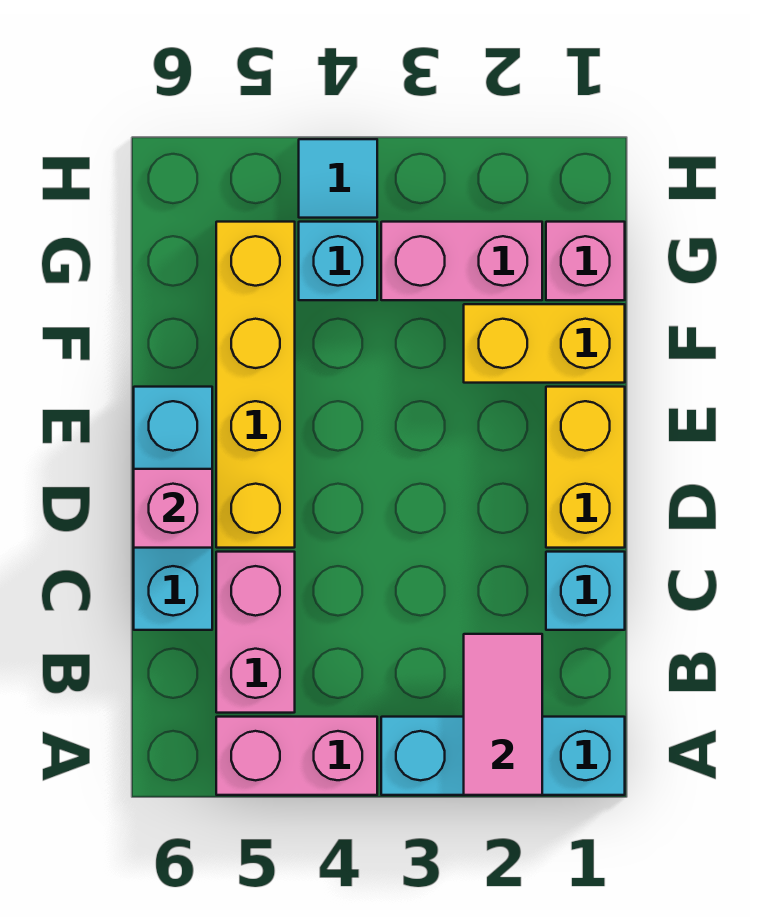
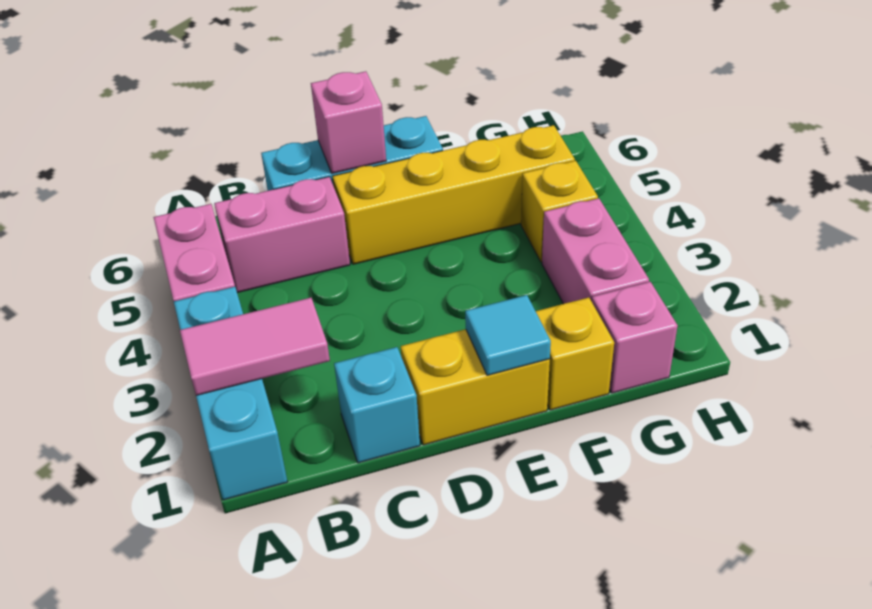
yellow 1x2 brick [464,304,625,383] -> yellow 1x1 brick [536,298,614,410]
cyan 1x1 brick [299,222,377,300] -> yellow 1x1 brick [521,161,598,262]
cyan 1x1 tile [299,139,377,218] -> cyan 1x1 tile moved to [465,295,551,375]

